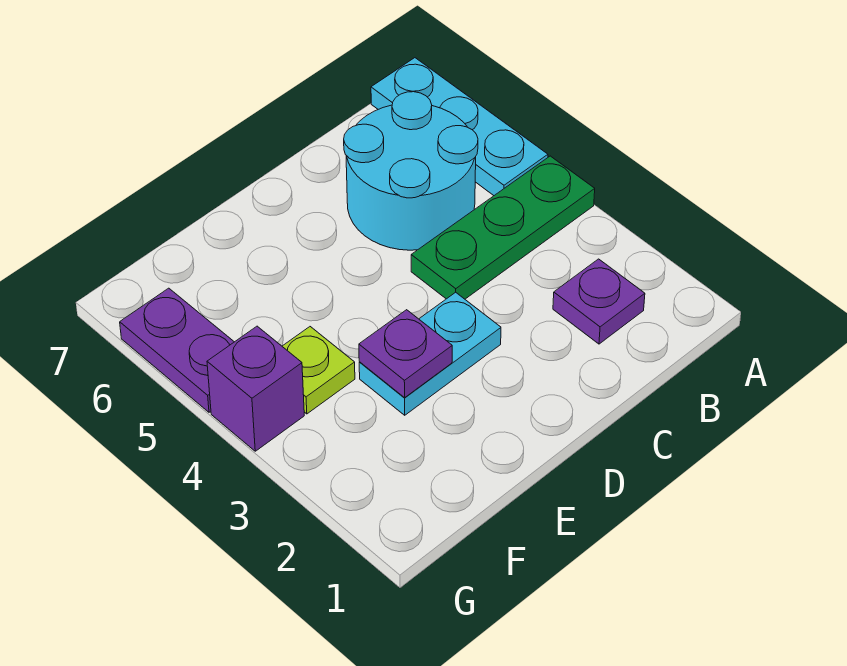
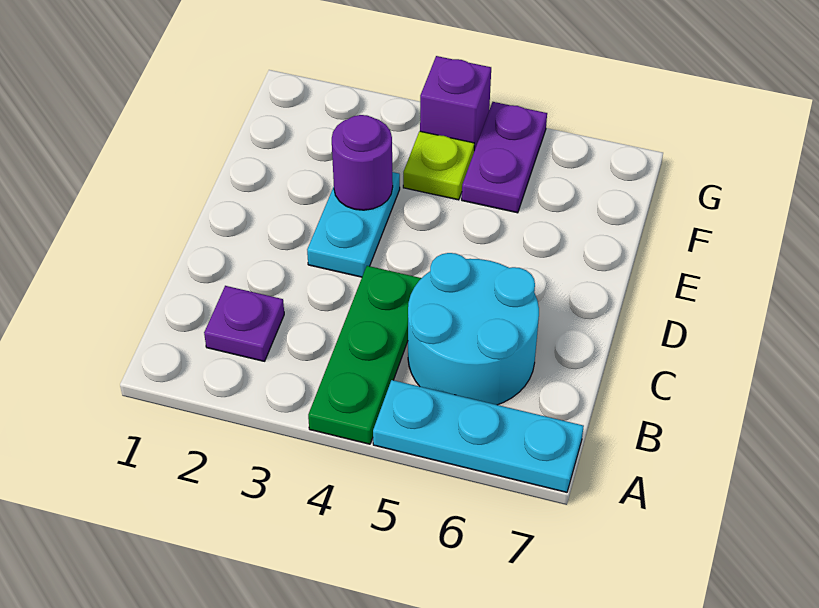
purple 1x1 plate [359,310,452,398] -> purple 1x1 round brick [332,115,393,210]
purple 1x2 plate [120,288,234,412] -> purple 1x2 plate turned to [462,102,547,213]

